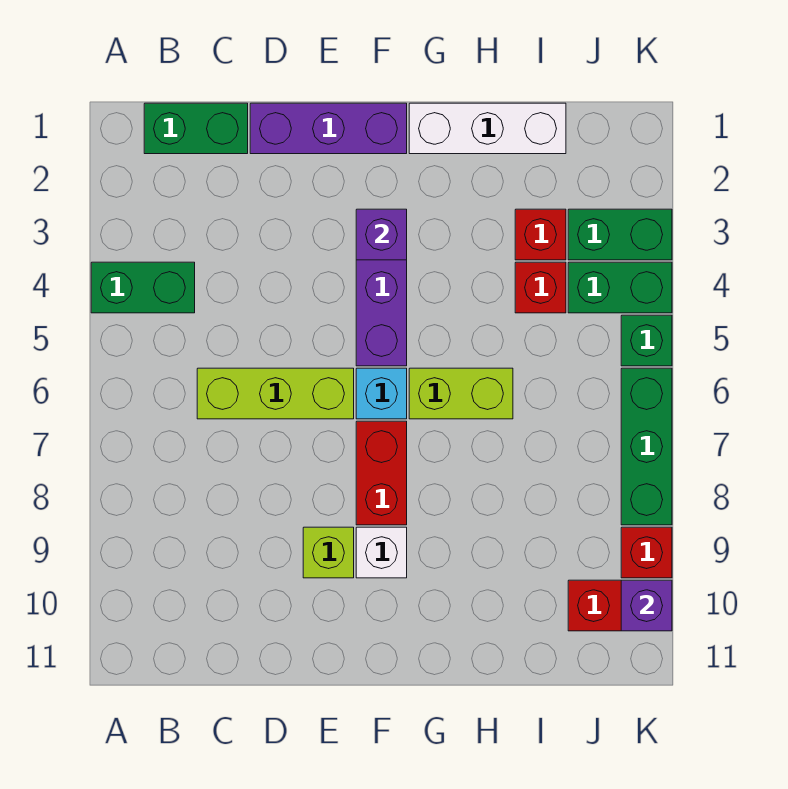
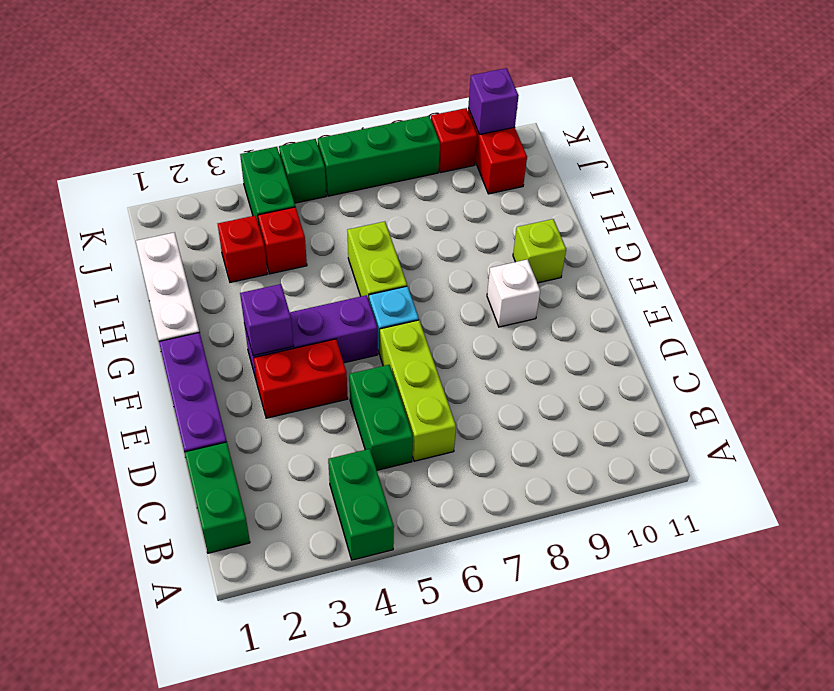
lime 1x1 brick [303,527,354,578] -> lime 1x1 brick moved to [513,219,566,283]
red 1x2 brick [356,421,407,525] -> red 1x2 brick moved to [254,339,348,418]
green 1x2 brick [568,209,672,260] -> green 1x2 brick moved to [349,365,413,470]

